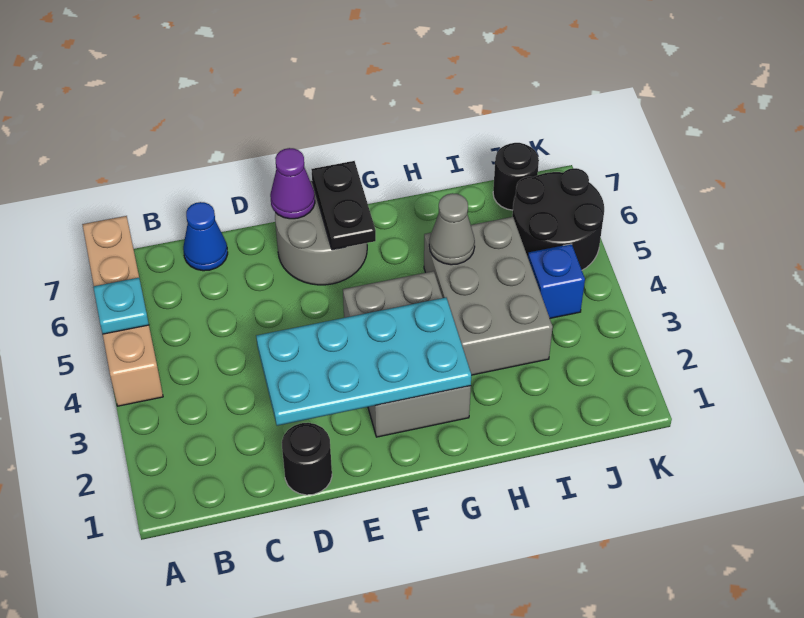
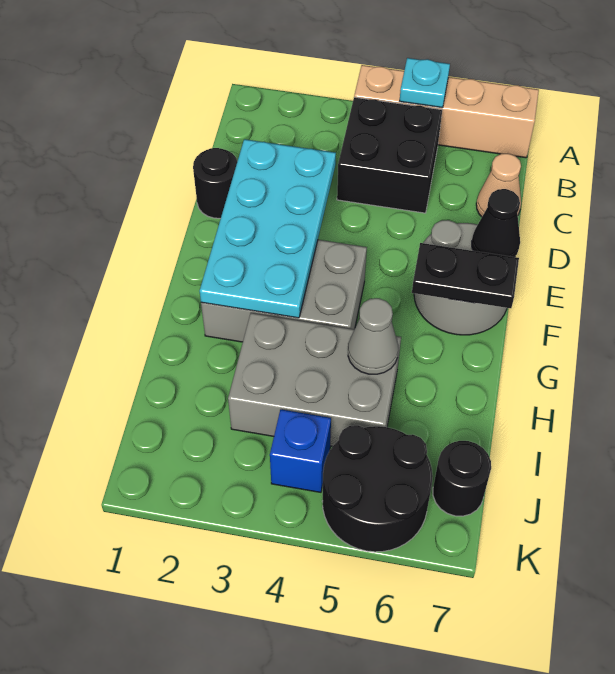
none -> black 2x2 brick [337,97,442,213]
blue 1x1 cone [183,202,228,271] -> tan 1x1 cone [476,154,521,217]
purple 1x1 cone [270,148,315,219] -> black 1x1 cone [472,189,520,257]

